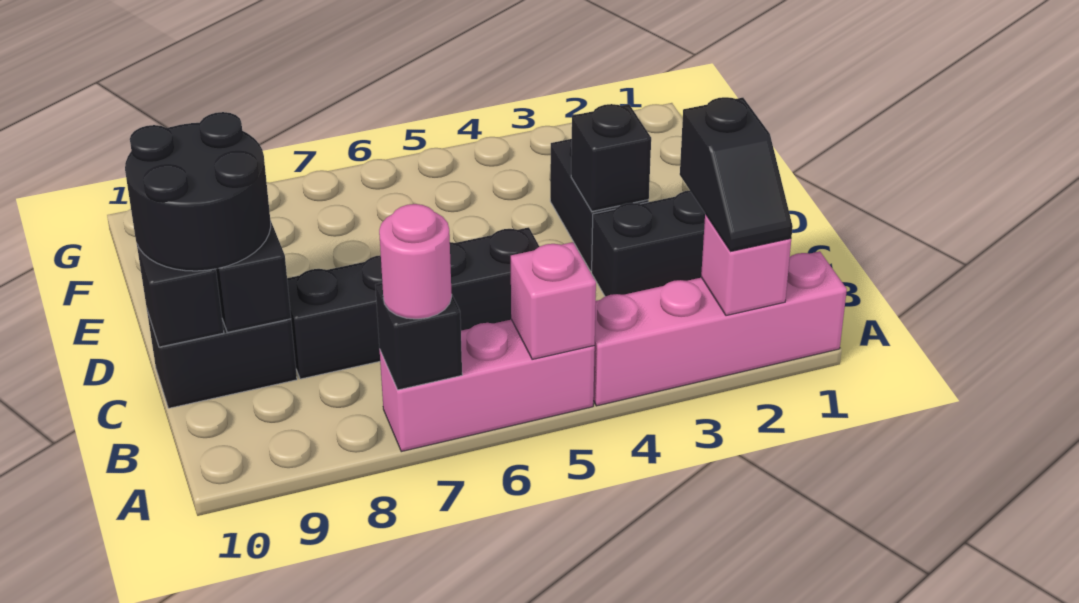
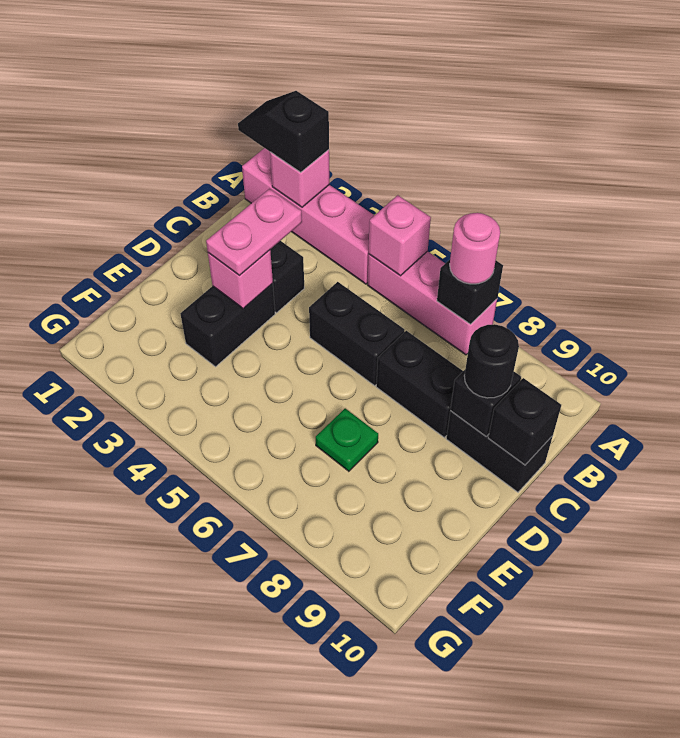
black 1x2 slope [680,97,793,251] -> black 1x2 slope turned to [238,91,329,172]
none -> pink 1x2 plate [206,189,302,276]
black 2x2 round brick [125,112,271,271] -> black 1x1 round brick [464,324,519,398]
black 1x1 brick [571,104,651,211] -> pink 1x1 brick [208,250,273,309]
none -> green 1x1 plate [316,408,378,471]

